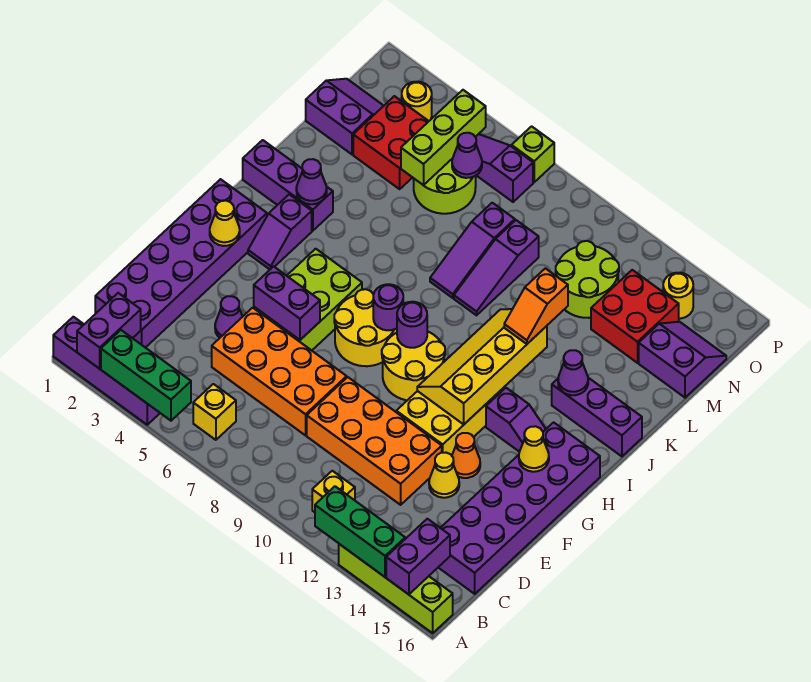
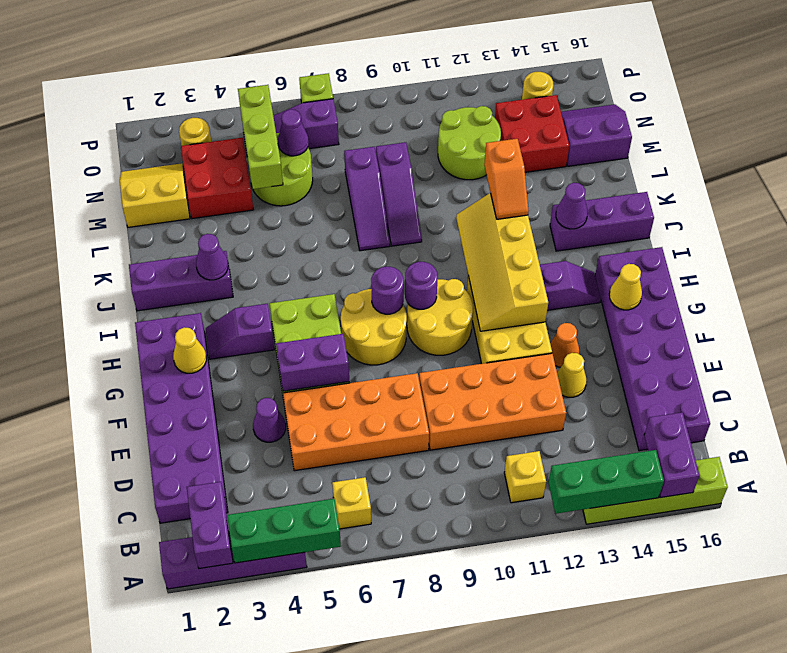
purple 1x2 slope [248,194,312,269] -> purple 1x2 slope turned to [206,304,274,359]
purple 2x2 slope [306,79,384,154] -> yellow 2x2 slope [120,163,190,227]

